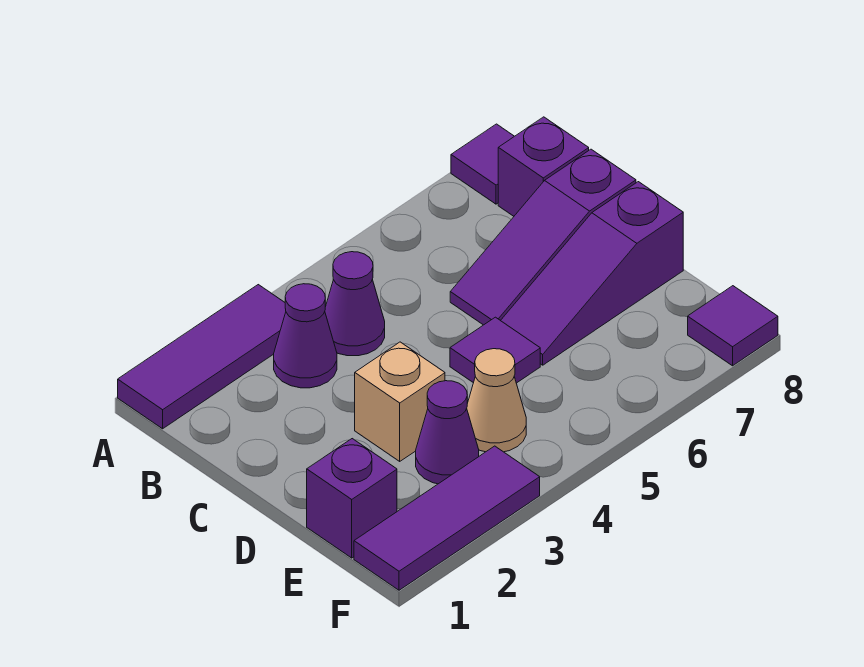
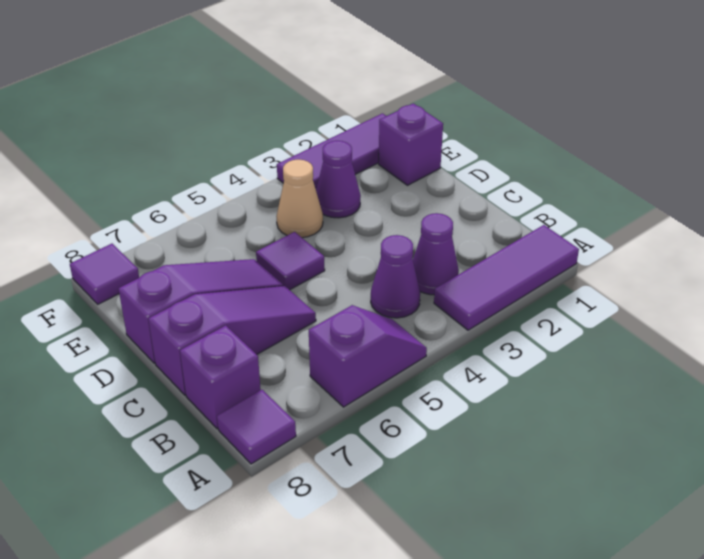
none -> purple 1x2 slope [309,305,427,407]
tan 1x1 brick [355,342,445,461] -> none

